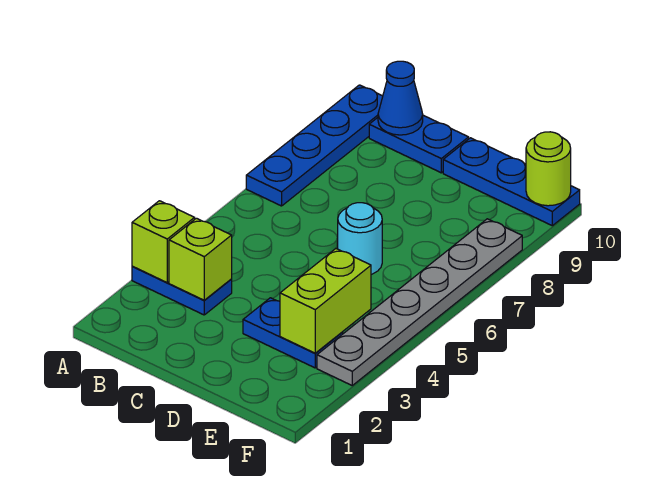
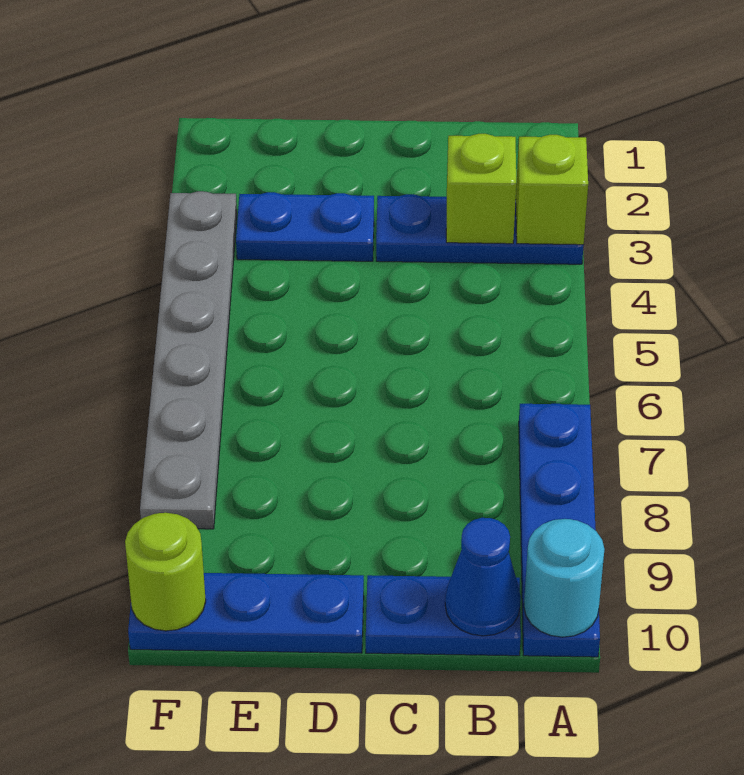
blue 1x2 plate [132,266,232,315] -> blue 1x3 plate [376,194,584,264]
cyan 1x1 round brick [338,203,382,274] -> cyan 1x1 round brick moved to [524,519,604,637]
lime 1x2 brick [280,249,371,353] -> none

